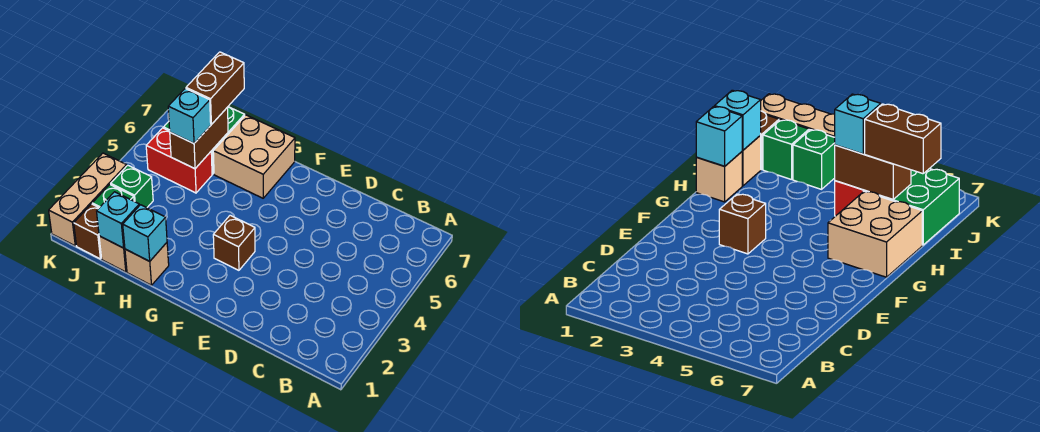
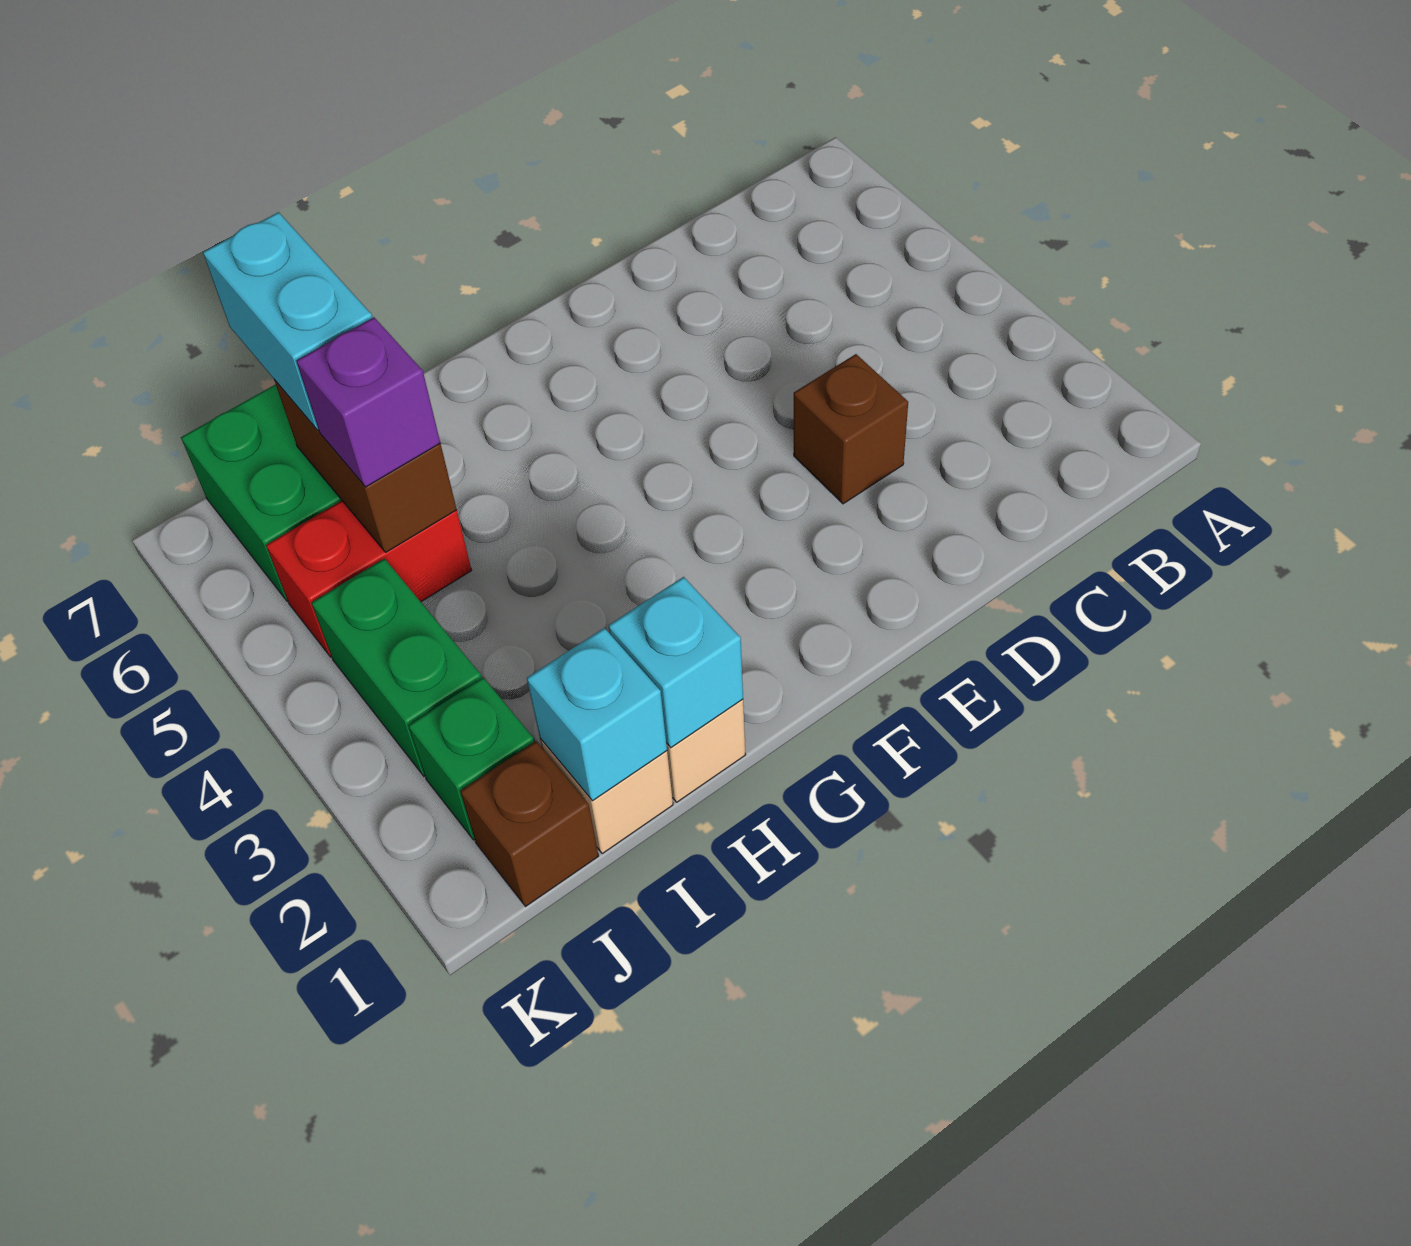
brown 1x1 brick [213,215,255,270] -> brown 1x1 brick moved to [794,354,908,504]
tan 2x2 brick [213,115,295,198] -> none
cyan 1x1 brick [168,88,211,143] -> purple 1x1 brick [296,317,440,487]
brown 1x2 brick [186,52,244,125] -> cyan 1x2 brick [203,212,373,430]
green 1x1 brick [111,165,153,208] -> green 1x2 brick [312,559,482,776]
tan 1x3 brick [49,153,127,246] -> none

